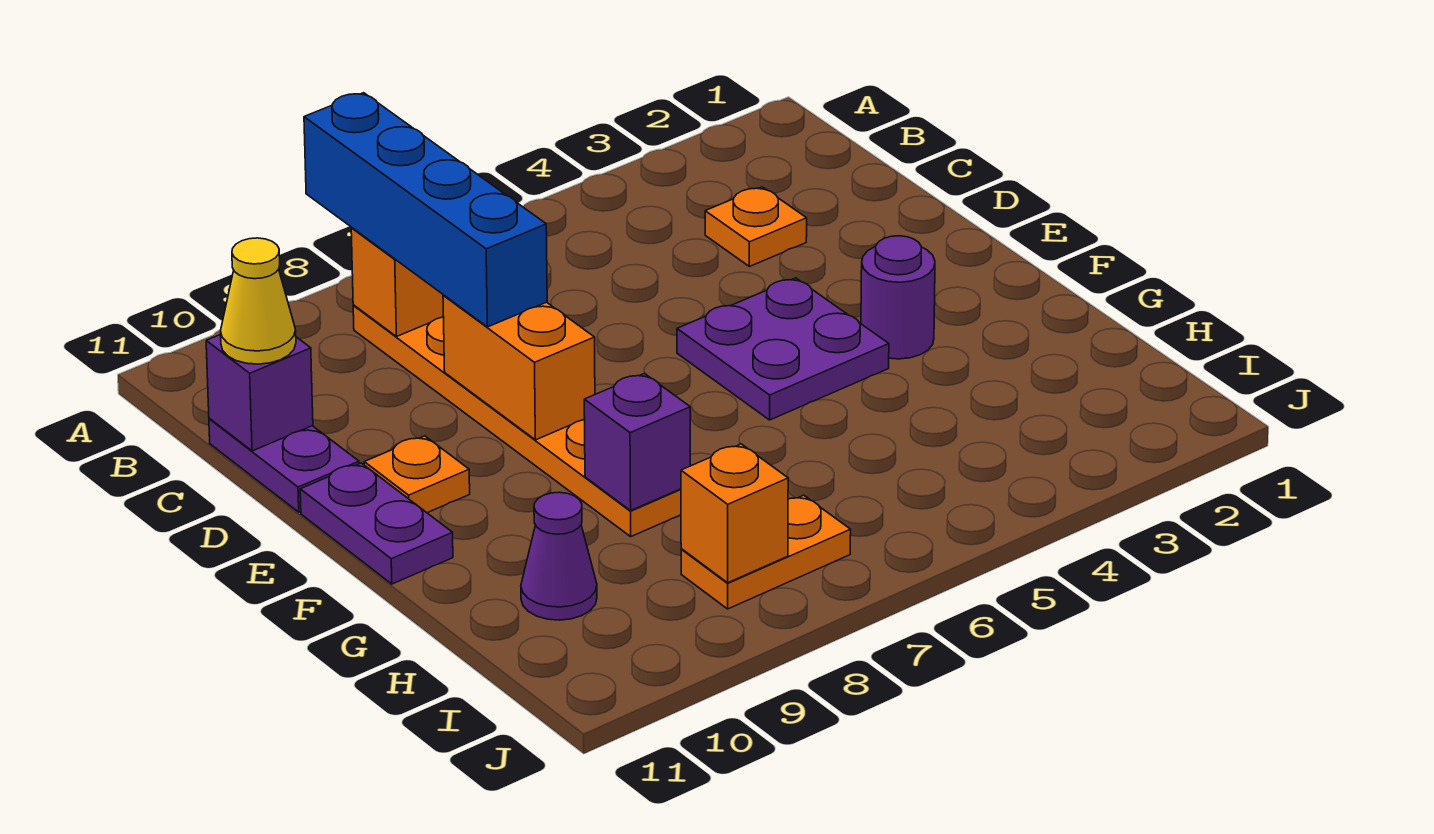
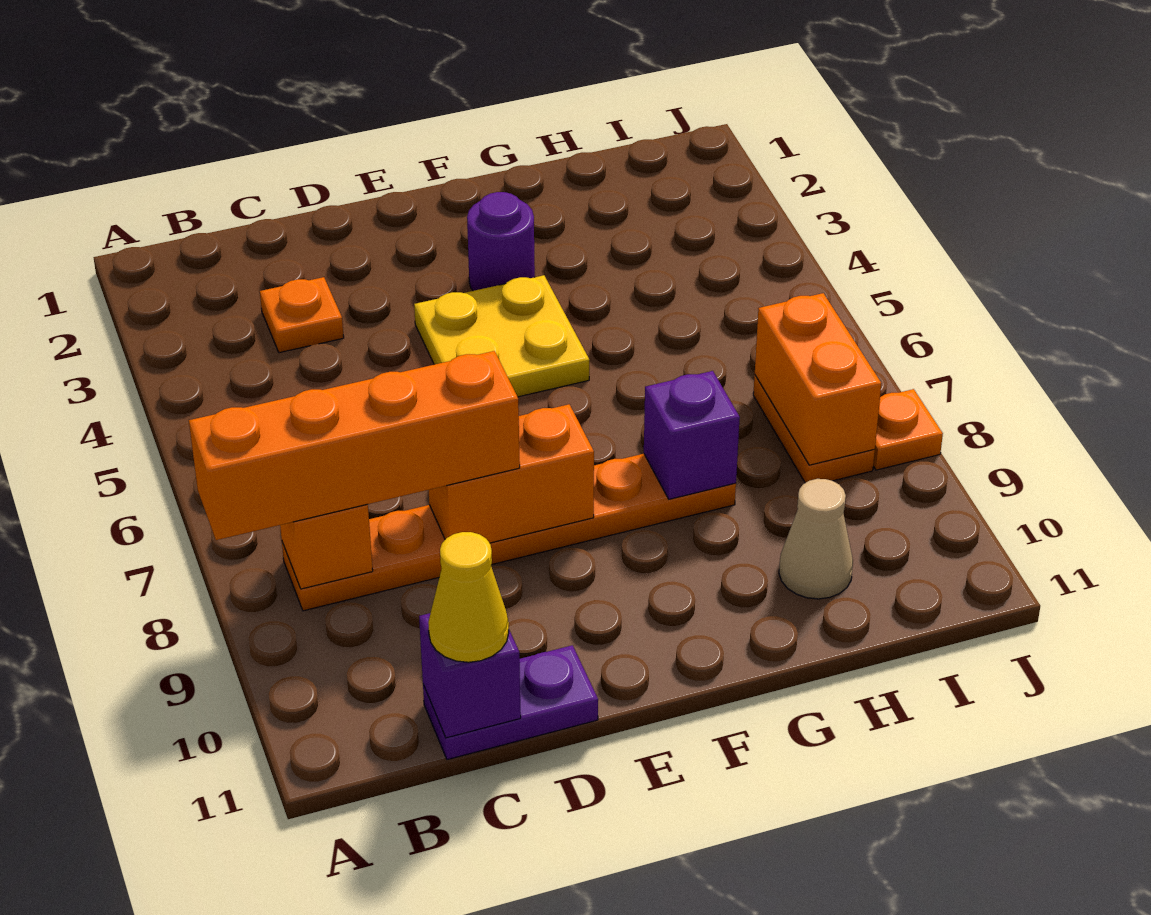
blue 1x4 brick [304,93,547,327] -> orange 1x4 brick [189,351,520,540]
purple 2x2 plate [677,278,889,420] -> yellow 2x2 plate [414,275,589,397]
orange 1x1 plate [364,436,470,513] -> orange 1x1 plate moved to [873,389,943,470]
purple 1x2 plate [300,463,453,584] -> none
purple 1x1 cone [521,492,597,620] -> tan 1x1 cone [779,479,853,599]
orange 1x1 brick [681,444,788,583] -> orange 1x2 brick [755,293,881,465]

